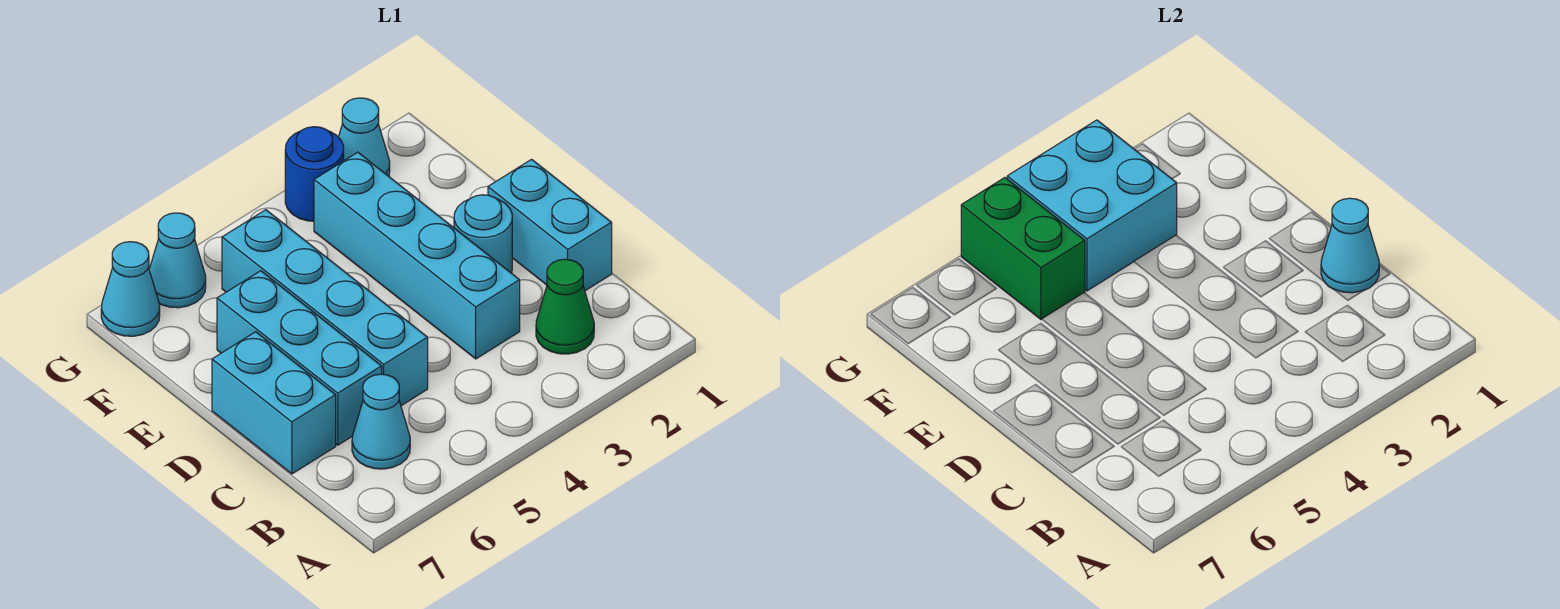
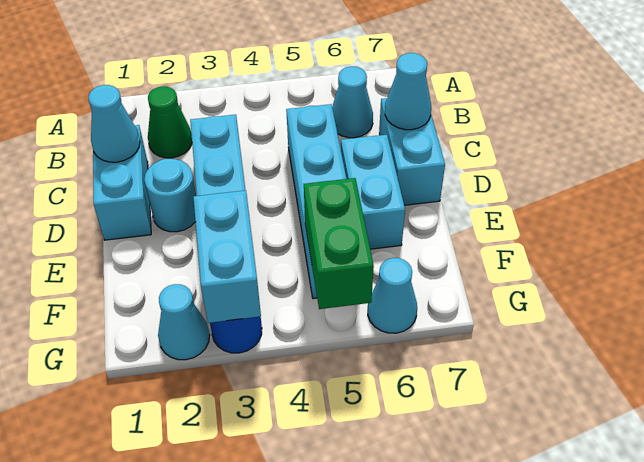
cyan 1x3 brick [217,271,382,445] -> cyan 1x2 brick [341,135,405,249]
cyan 2x2 brick [1007,120,1177,291] -> cyan 1x2 brick [194,190,261,323]
cyan 1x1 cone [101,242,160,336] -> cyan 1x1 cone moved to [385,53,431,130]

